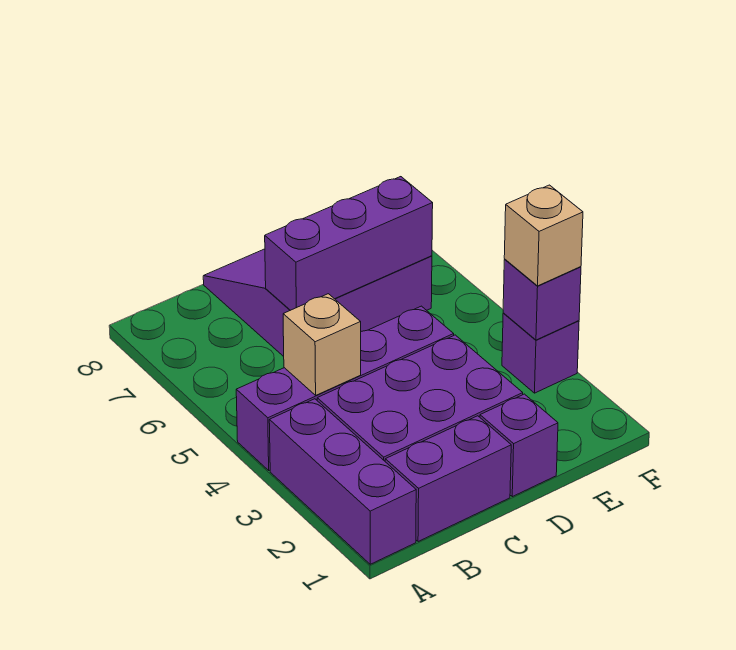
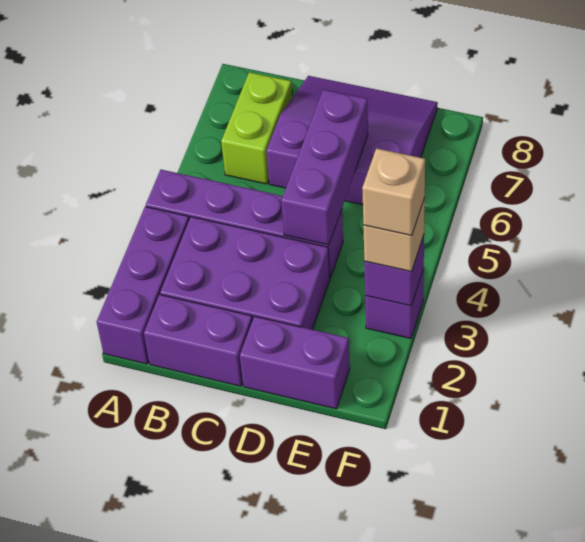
tan 1x1 brick [283,294,361,395] -> tan 1x1 brick moved to [362,148,425,236]
none -> lime 1x2 brick [221,72,292,184]
purple 1x3 brick [265,177,433,310] -> purple 1x3 brick turned to [281,90,368,245]
purple 1x1 brick [480,394,558,497] -> purple 1x2 brick [240,316,350,409]

